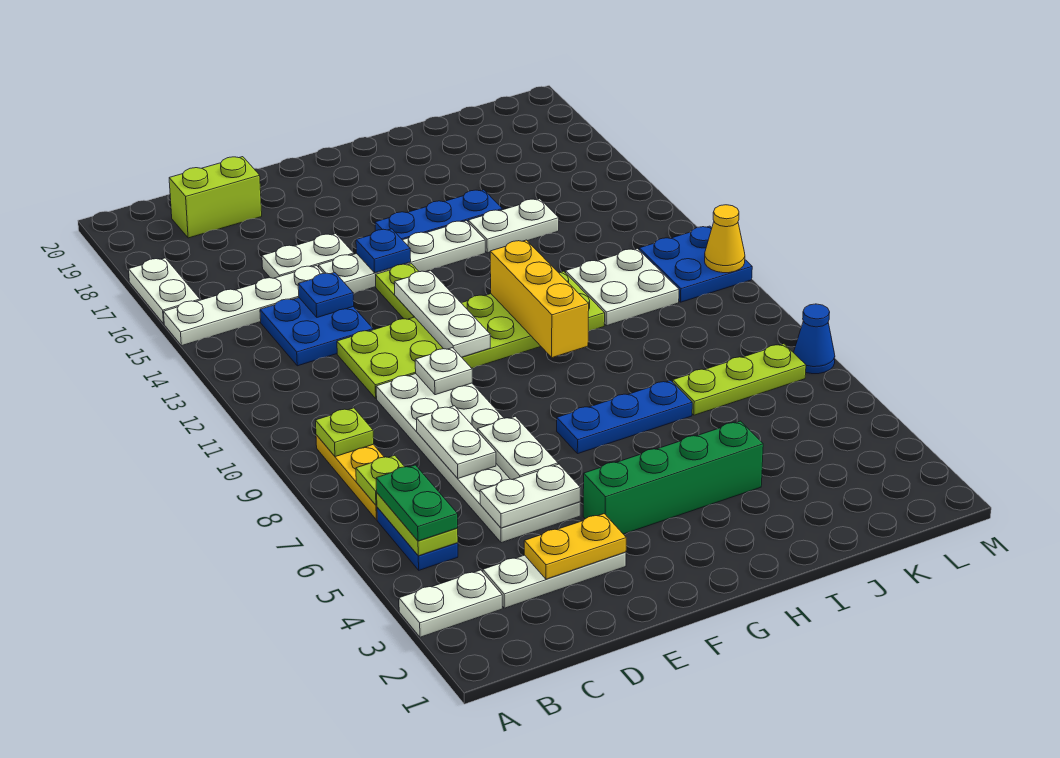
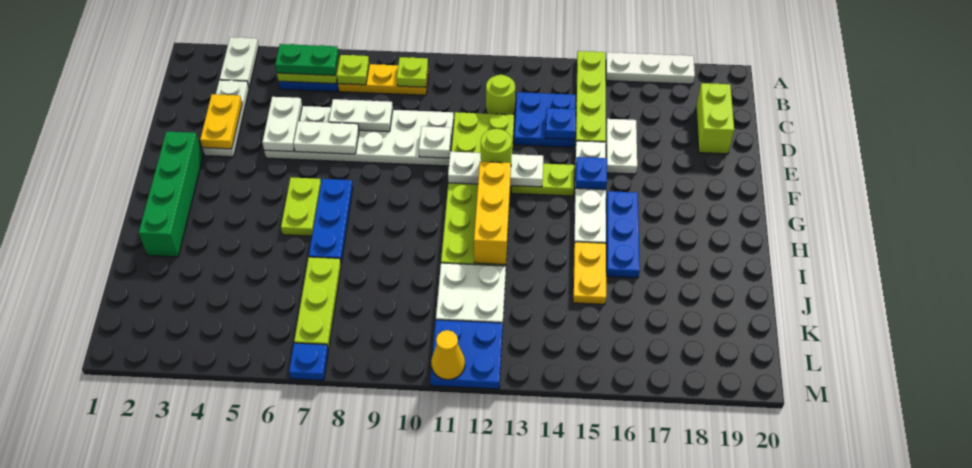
white 1x4 plate [164,266,324,346] -> lime 1x4 plate [576,51,606,142]
white 1x2 plate [129,258,200,324] -> white 1x3 plate [606,52,695,84]
none -> lime 1x1 round brick [486,75,515,115]
green 1x4 brick [583,421,763,534] -> green 1x4 brick moved to [139,132,203,257]
none -> lime 1x1 round brick [481,129,512,163]
none -> lime 1x2 plate [281,177,321,236]
yellow 1x3 brick [490,240,589,358] -> yellow 1x3 brick turned to [474,162,511,264]
white 1x2 plate [468,199,559,253] -> yellow 1x2 plate [573,242,606,304]
blue 1x1 cone [794,304,835,374] -> blue 1x1 plate [289,343,328,380]

